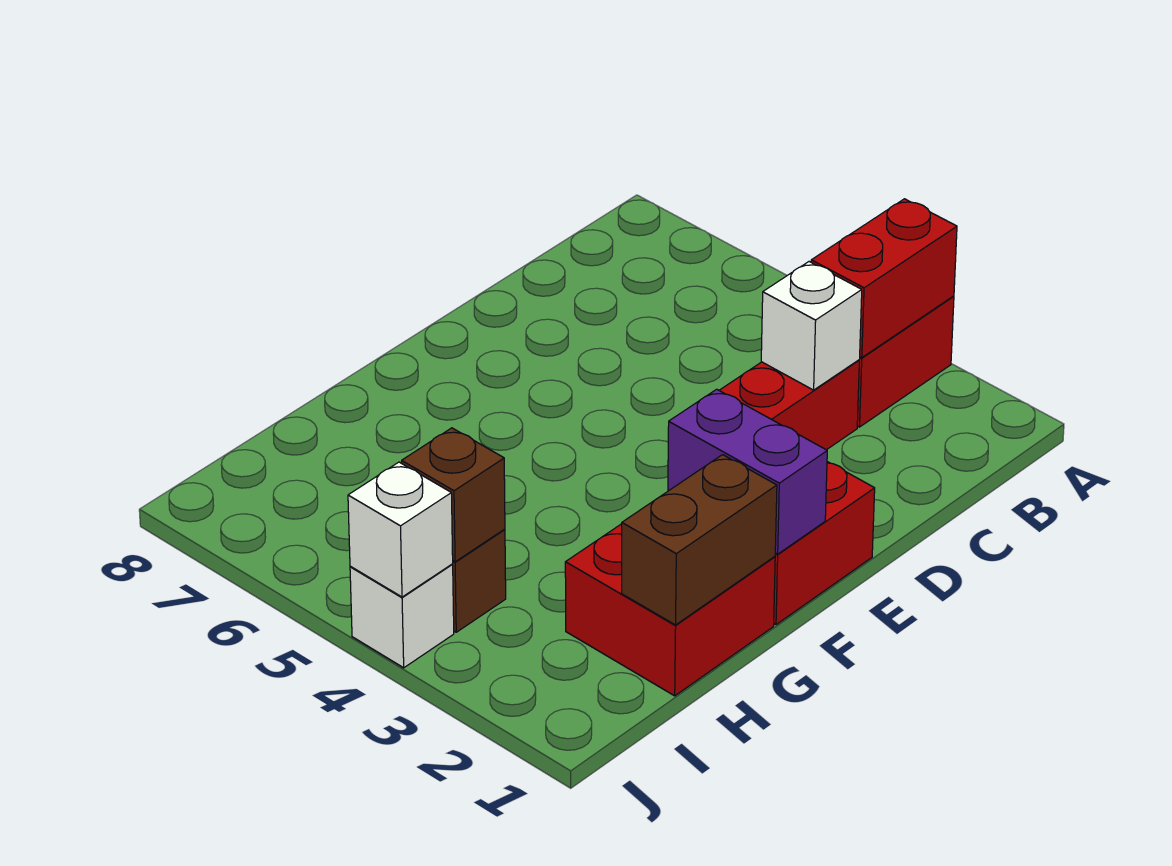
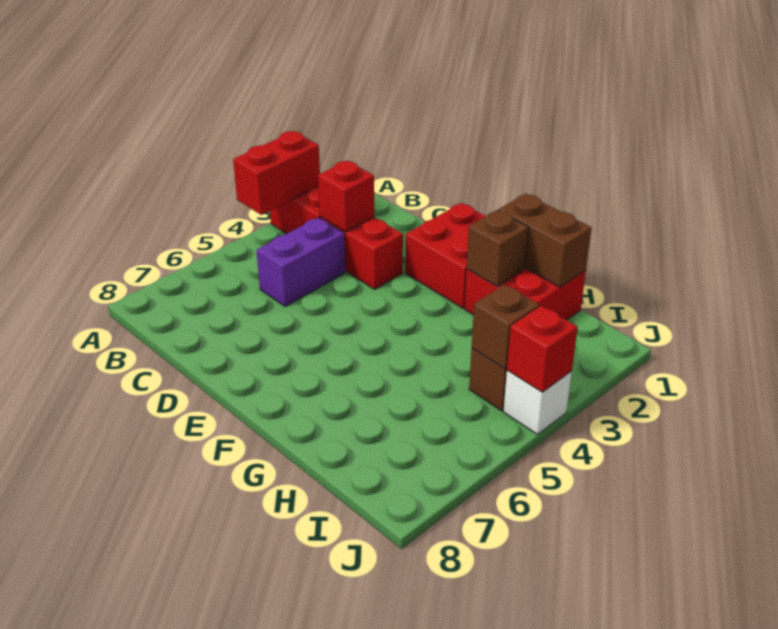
red 1x2 brick [811,199,957,357] -> red 1x2 brick turned to [233,131,320,215]
white 1x1 brick [761,262,862,390] -> red 1x1 brick [318,161,374,232]
purple 1x2 brick [668,389,827,554] -> purple 1x2 brick moved to [257,218,346,307]
none -> brown 1x1 brick [467,210,529,286]
white 1x1 brick [348,462,453,597] -> red 1x1 brick [507,306,578,392]

